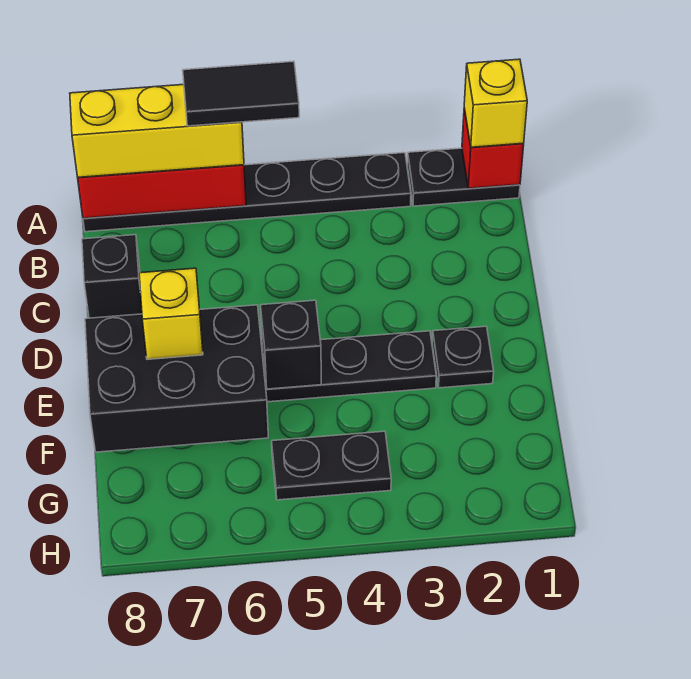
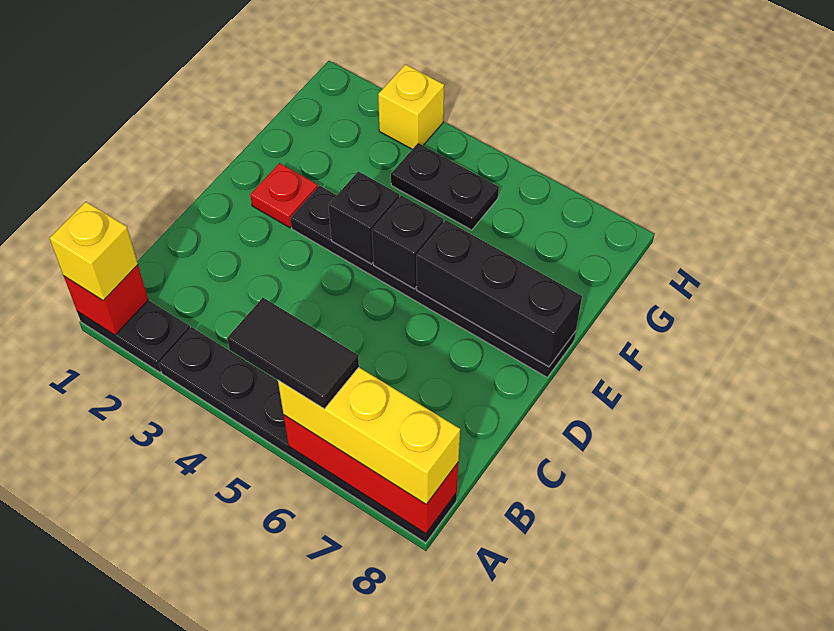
black 1x1 brick [82,235,142,318] -> black 1x1 brick moved to [328,171,399,264]
black 1x1 plate [432,326,494,388] -> red 1x1 plate [250,163,318,228]
black 2x3 brick [85,305,268,452] -> black 1x3 brick [417,220,582,367]
yellow 1x1 brick [139,268,203,359] -> yellow 1x1 brick moved to [378,64,444,149]

